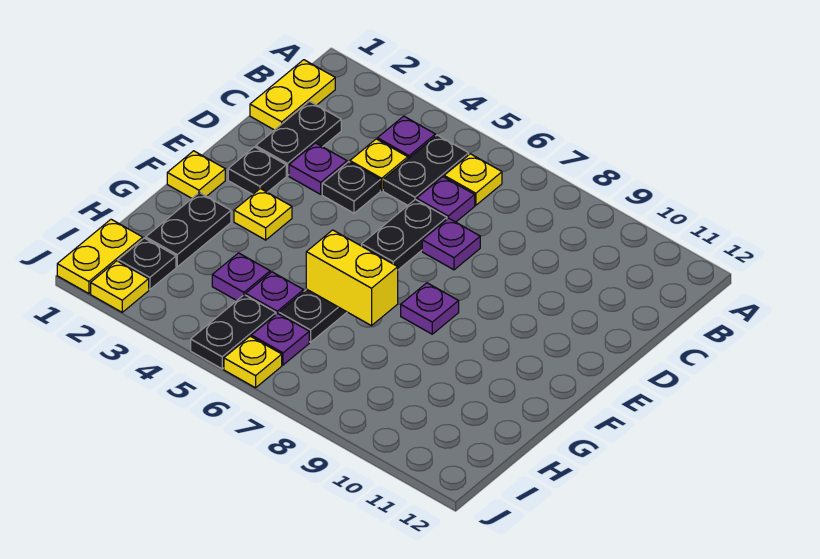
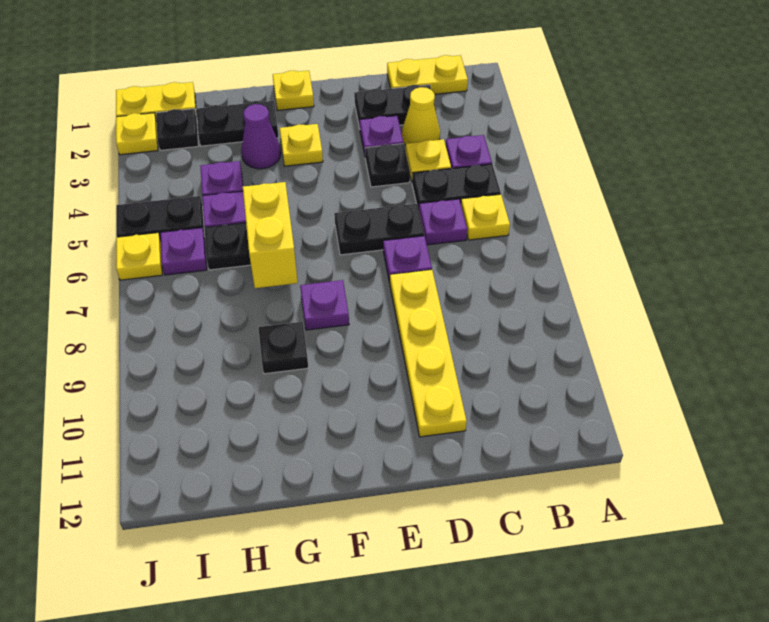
none -> yellow 1x1 cone [402,87,440,145]
none -> yellow 1x4 plate [390,270,467,437]
black 1x1 plate [228,147,286,195] -> black 1x1 plate moved to [259,322,308,374]
none -> purple 1x1 cone [241,104,281,169]

